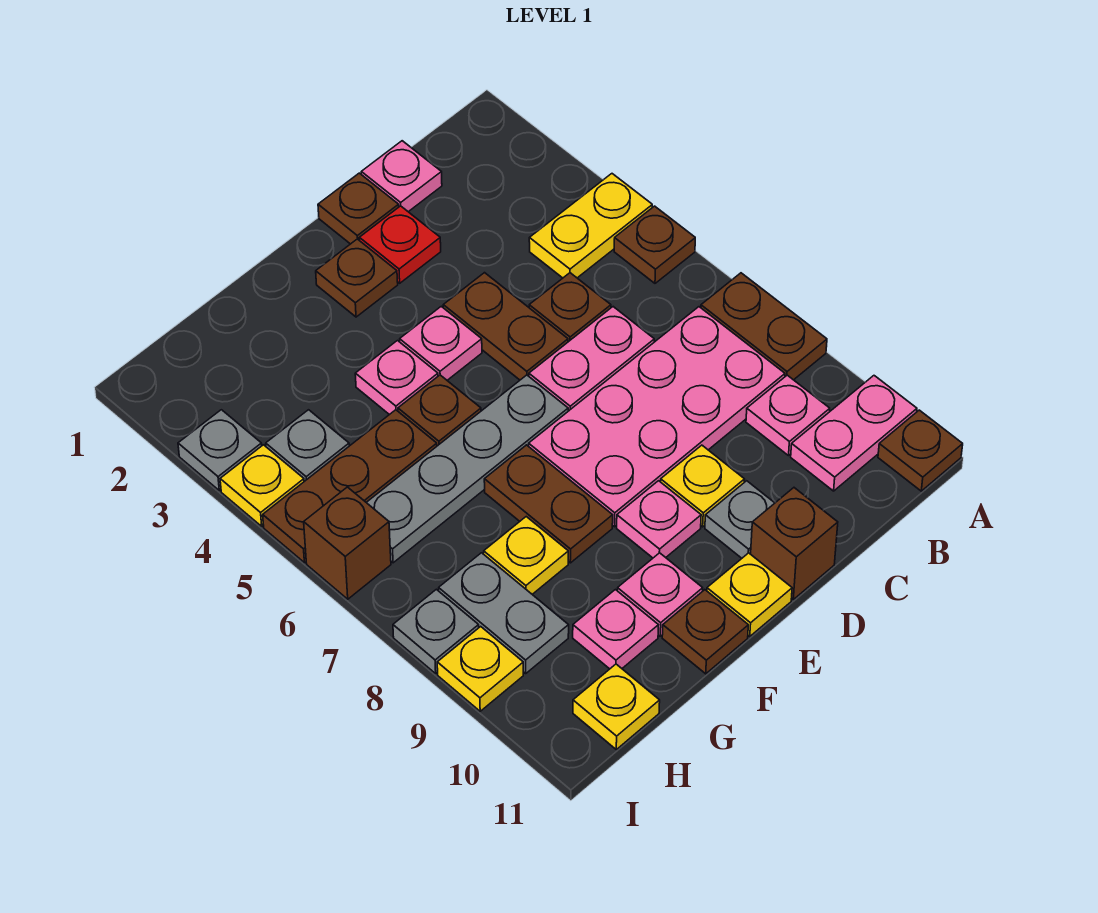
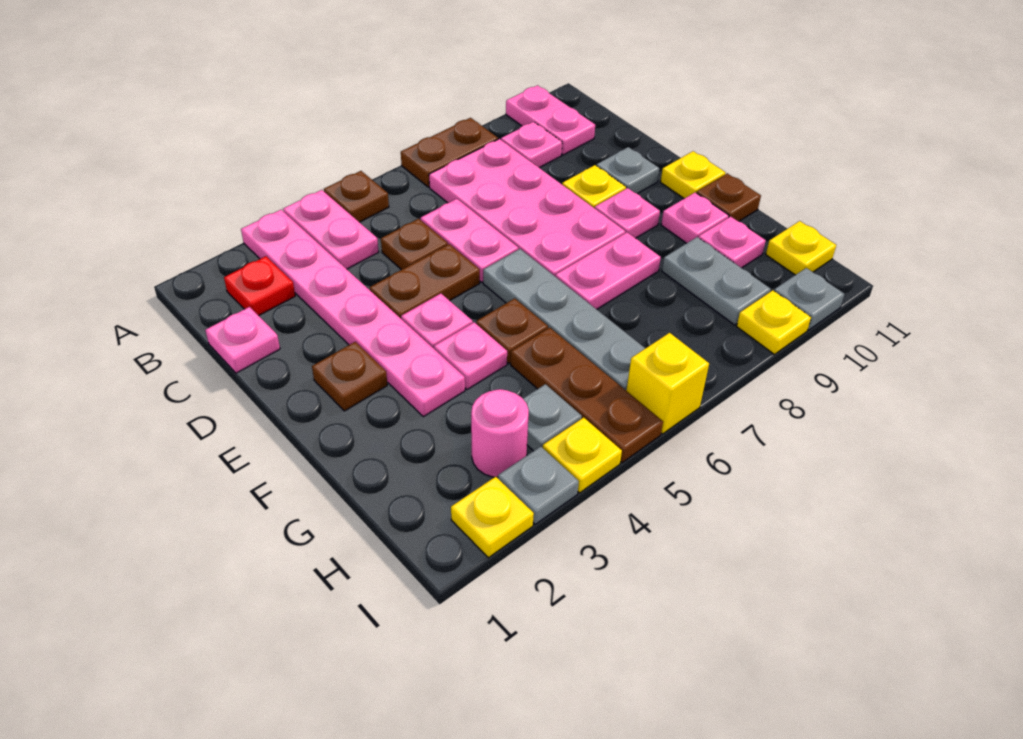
none -> pink 1x6 plate [241,210,465,417]
yellow 1x2 plate [529,174,652,278] -> pink 1x2 plate [283,190,379,269]
brown 1x1 plate [878,410,963,491] -> none
brown 1x1 plate [318,173,399,244] -> none
red 1x1 plate [359,206,441,283] -> red 1x1 plate moved to [224,256,295,316]
brown 1x1 brick [751,488,838,599] -> none
brown 1x2 plate [484,445,613,563] -> pink 1x2 plate [555,232,661,309]
yellow 1x1 plate [484,517,568,594] -> yellow 1x1 plate moved to [451,477,534,558]
none -> pink 1x1 round brick [471,389,529,477]
grey 1x2 plate [439,553,569,674] -> grey 1x2 plate turned to [662,237,771,325]
brown 1x1 brick [304,487,391,599] -> yellow 1x1 brick [627,333,709,434]
grey 1x1 plate [393,589,479,673] -> grey 1x1 plate moved to [774,268,844,330]

